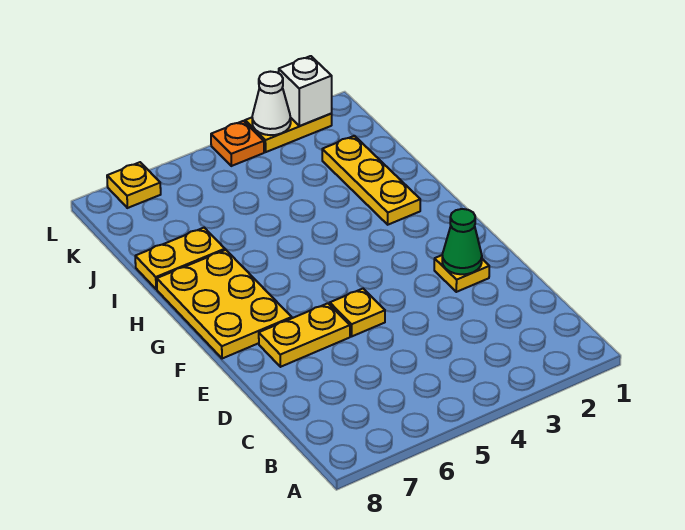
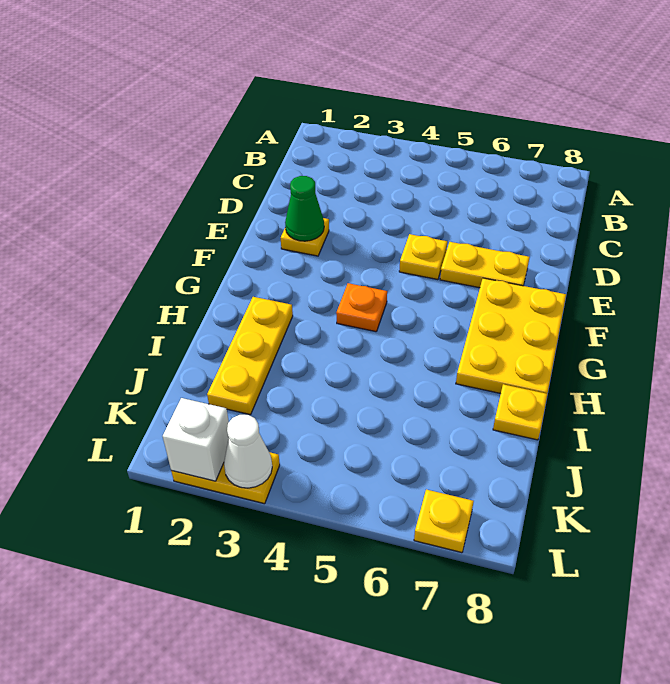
yellow 1x2 plate [135,228,225,289] -> yellow 1x1 plate [493,384,547,440]
orange 1x1 plate [211,121,264,166] -> orange 1x1 plate moved to [336,283,387,332]

